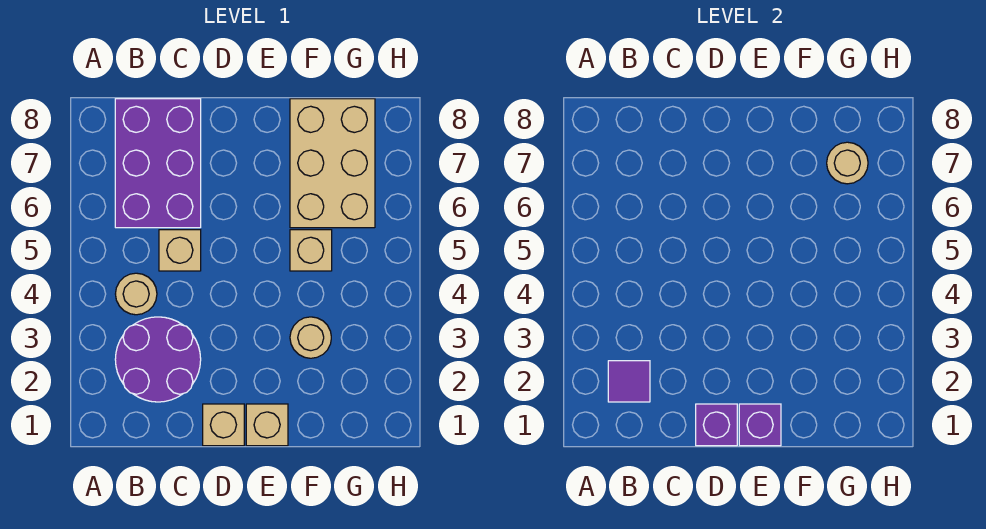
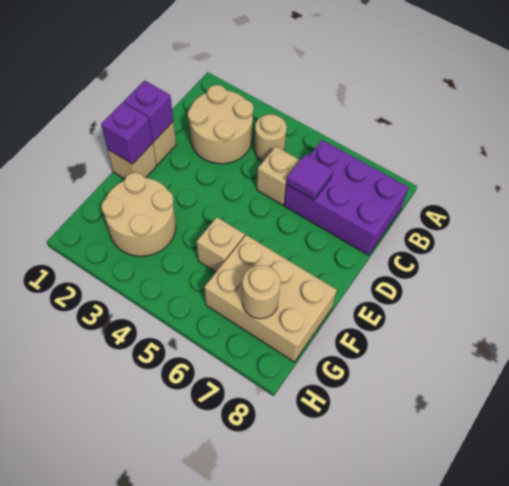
purple 2x2 round brick [115,317,201,402] -> tan 2x2 round brick [188,85,254,164]
purple 1x1 tile [608,361,650,402] -> purple 1x1 tile moved to [286,154,333,200]
tan 1x1 round brick [290,317,331,358] -> tan 2x2 round brick [101,173,176,256]

